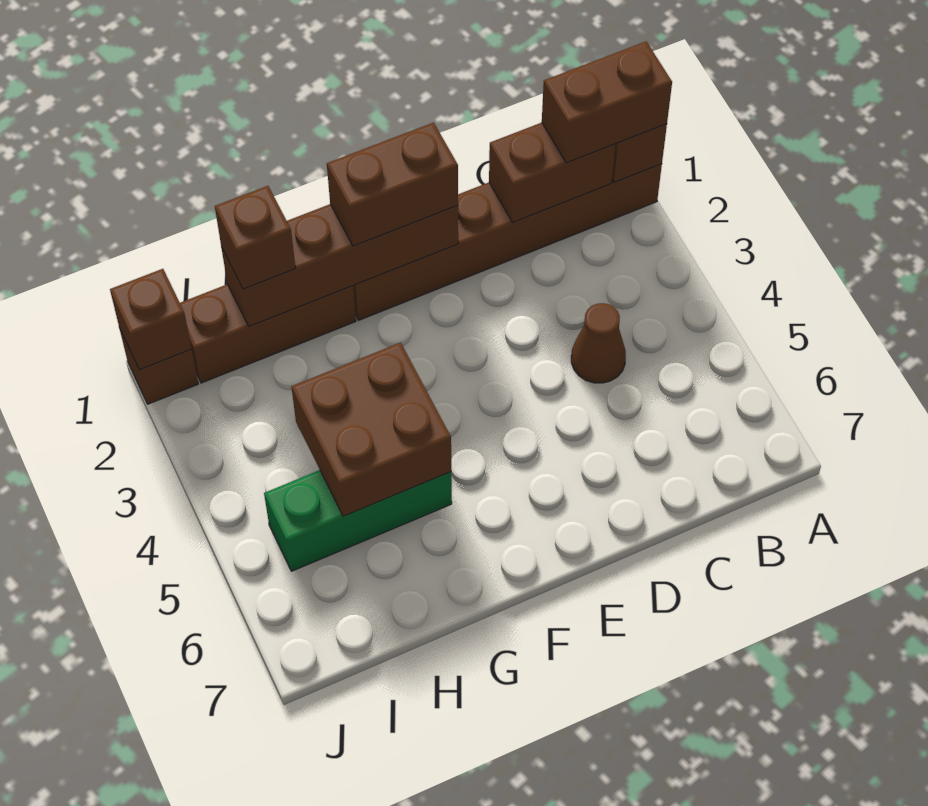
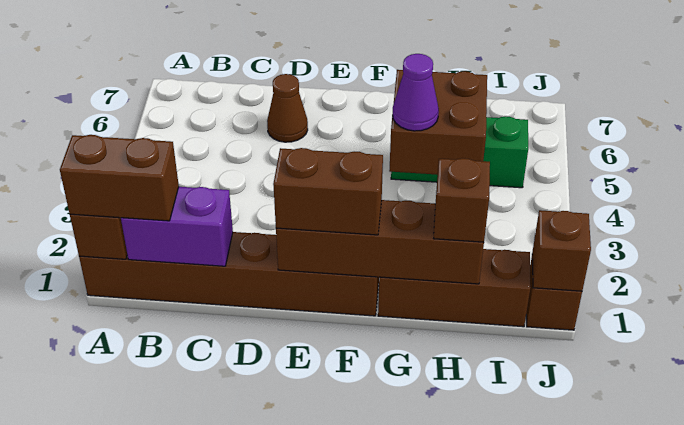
brown 1x2 brick [489,123,616,222] -> purple 1x2 brick [121,187,233,266]
brown 1x1 cone [571,303,626,383] -> brown 1x1 cone moved to [267,74,308,142]
none -> purple 1x1 cone [393,54,439,131]

